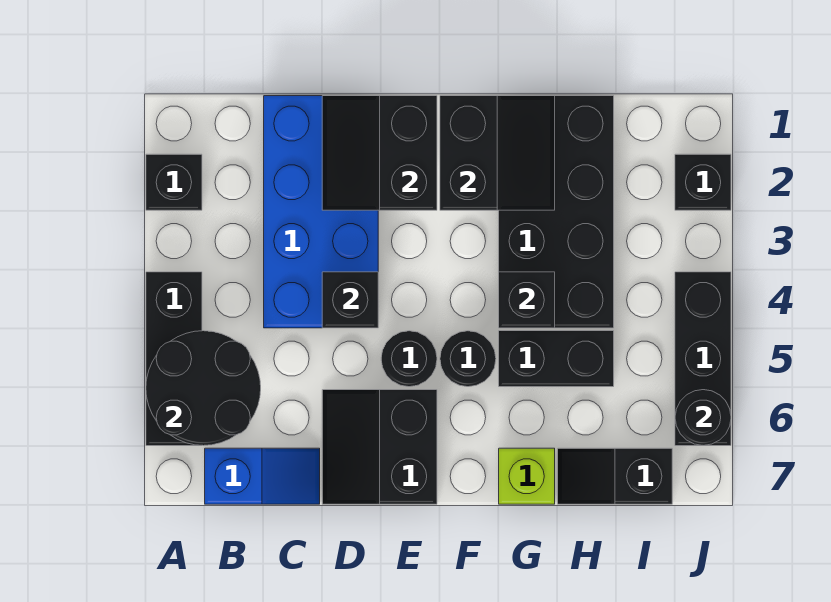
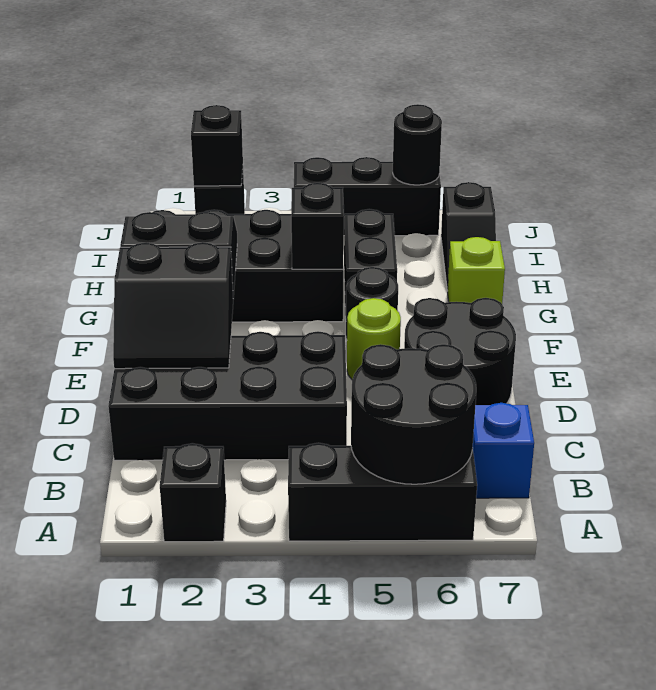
blue 2x4 brick [264,96,378,328] -> black 2x4 brick [108,331,347,460]
black 1x1 brick [322,272,378,328] -> black 1x1 brick moved to [191,105,243,186]
black 2x2 slope [322,390,437,504] -> black 2x2 round brick [404,298,516,405]
black 1x1 round brick [381,331,437,387] -> lime 1x1 round brick [347,298,401,379]

